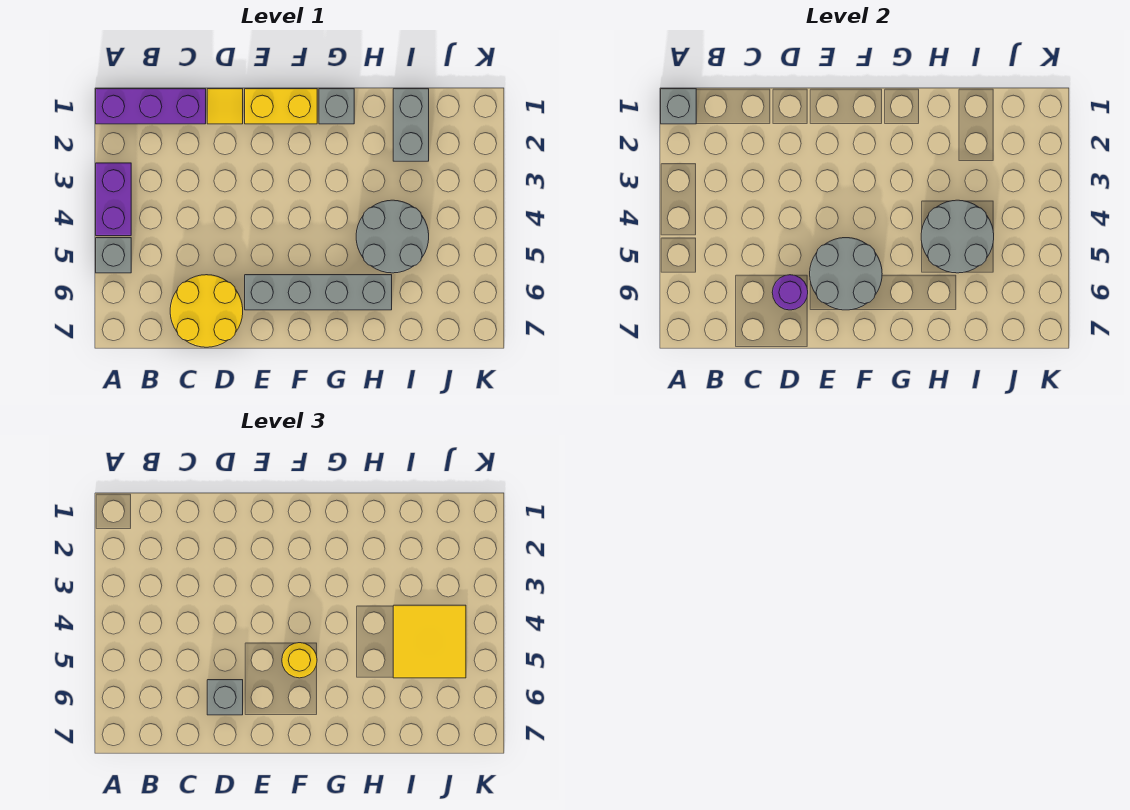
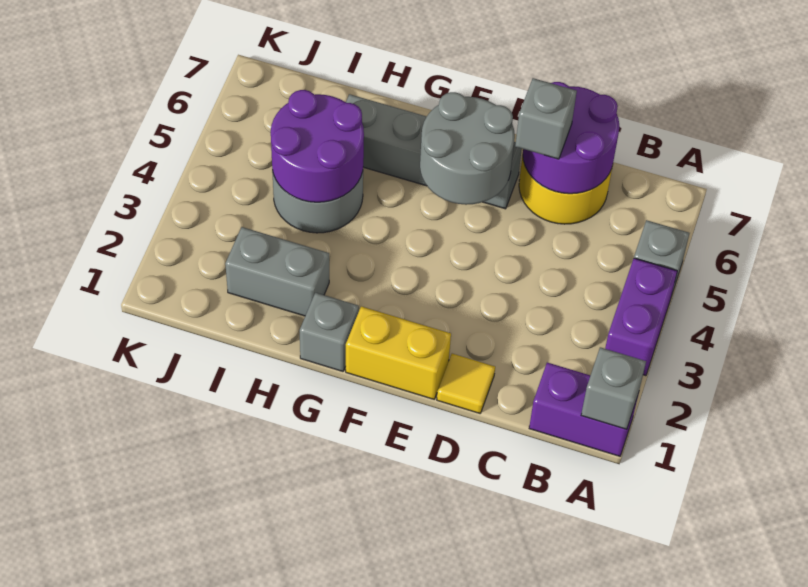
purple 1x3 brick [96,89,206,124] -> purple 1x2 brick [529,362,638,456]
purple 1x1 round brick [772,275,808,310] -> purple 2x2 round brick [523,82,619,194]
yellow 1x1 round brick [282,643,317,678] -> none
grey 2x2 round brick [921,200,994,273] -> purple 2x2 round brick [271,90,364,202]
grey 1x2 brick [393,89,429,161] -> grey 1x2 brick turned to [225,227,329,316]
yellow 2x2 tile [393,605,466,678] -> none

